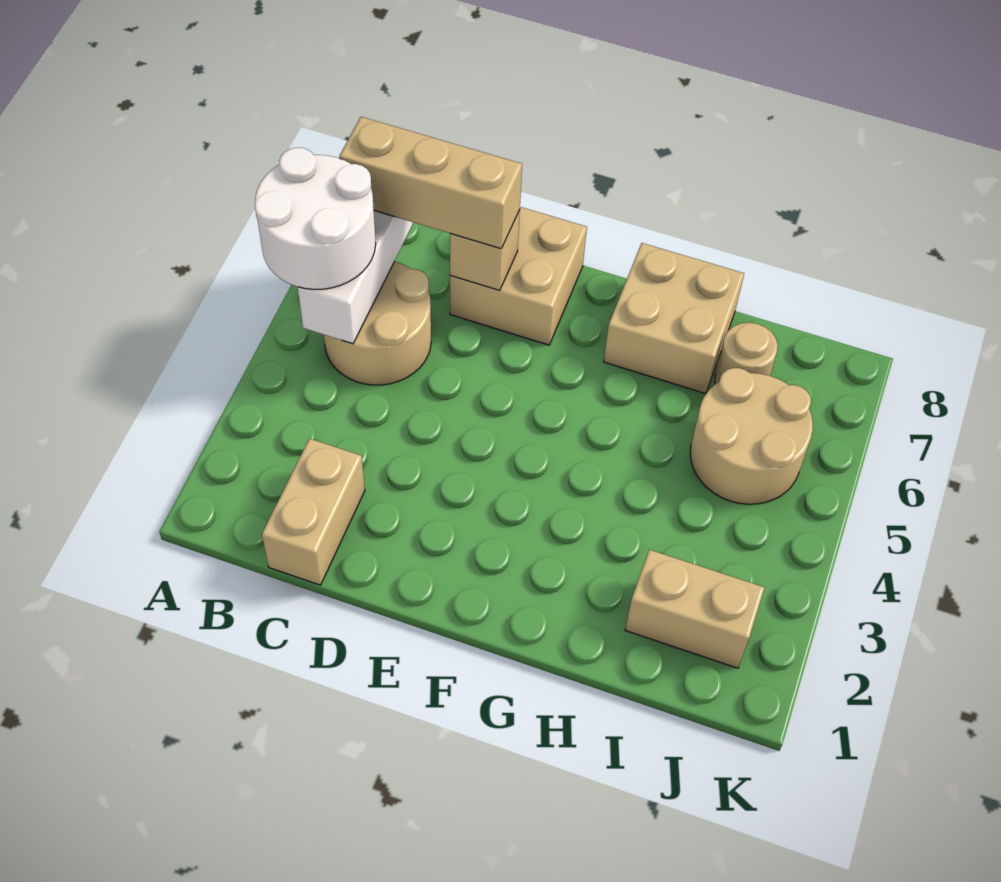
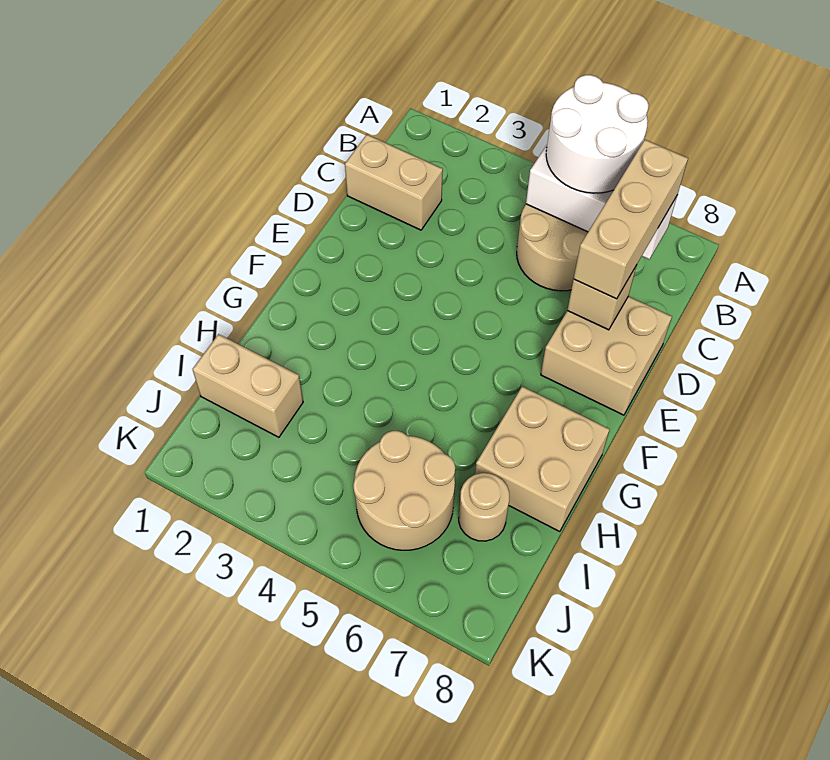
tan 1x2 brick [625,550,765,668] -> tan 1x2 brick turned to [193,334,303,437]

